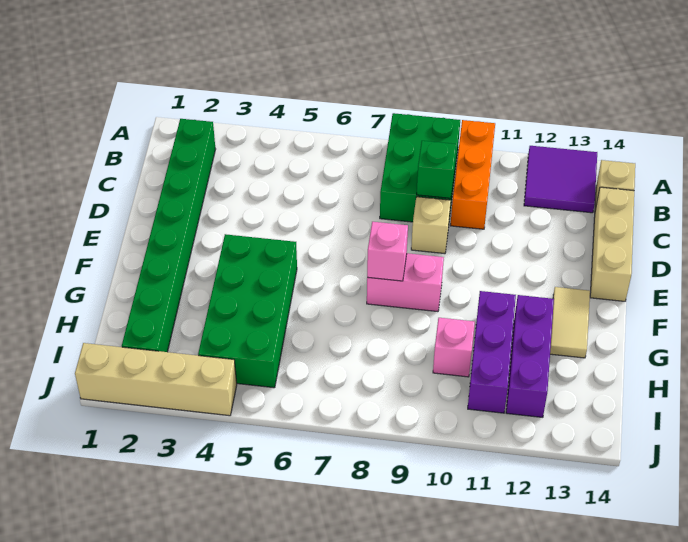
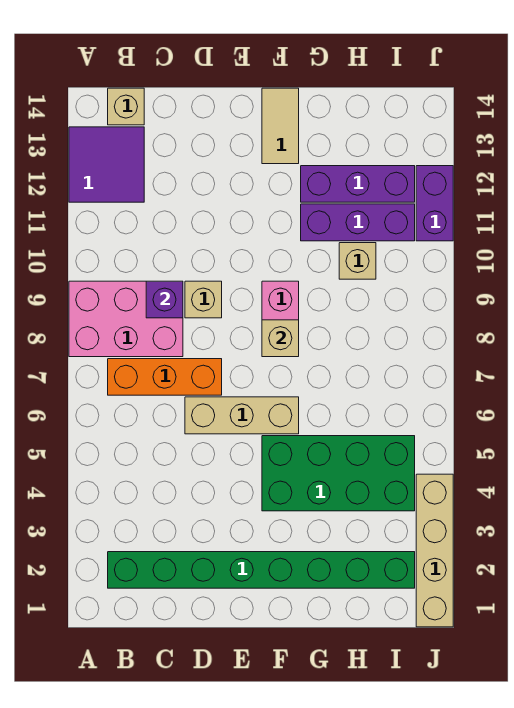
green 2x3 brick [380,113,460,222] -> pink 2x3 brick [69,281,183,357]
orange 1x3 brick [450,120,495,229] -> orange 1x3 brick moved to [108,359,222,395]
green 1x1 brick [417,141,456,198] -> purple 1x1 brick [146,281,183,318]
tan 1x3 brick [590,187,634,301] -> tan 1x3 brick moved to [185,397,299,434]
pink 1x1 brick [367,222,408,281] -> tan 1x1 brick [262,320,299,357]
tan 1x2 tile [550,287,590,358] -> tan 1x2 tile turned to [262,88,299,164]
pink 1x1 brick [433,318,475,377] -> tan 1x1 brick [339,243,376,279]
none -> purple 1x2 brick [416,166,453,241]

